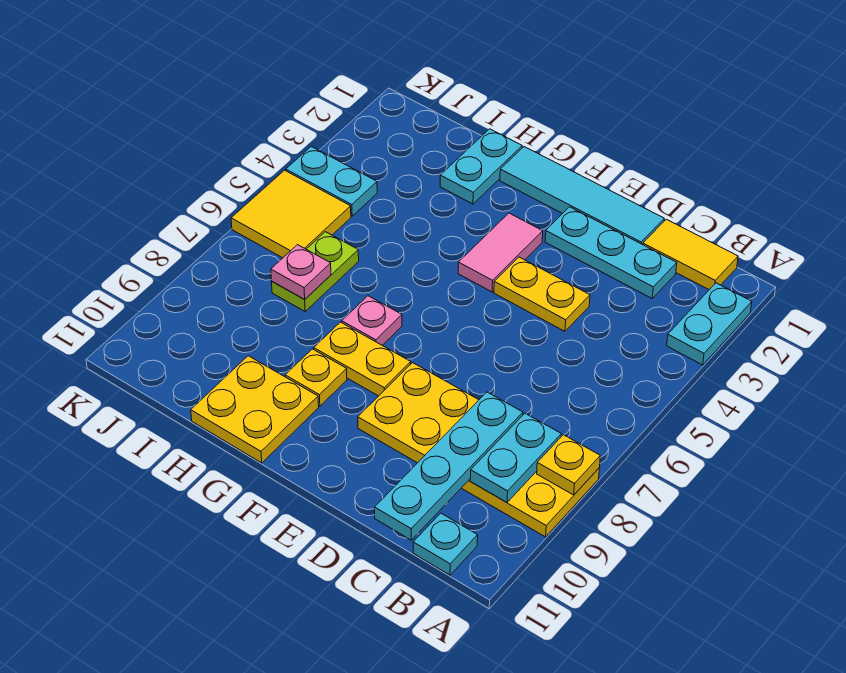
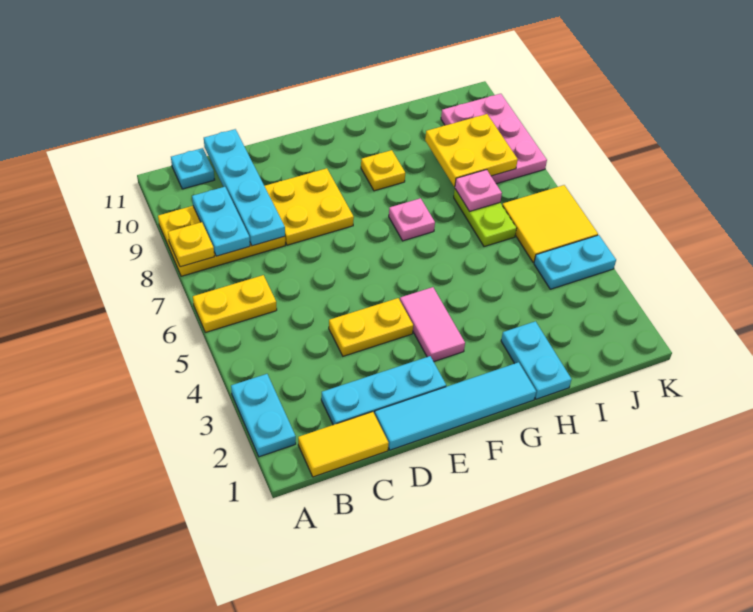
yellow 1x2 plate [314,322,411,396] -> yellow 1x2 plate moved to [193,275,277,332]
yellow 2x2 plate [191,356,319,463] -> yellow 2x2 plate moved to [425,114,518,187]
none -> pink 2x3 plate [441,94,547,184]

